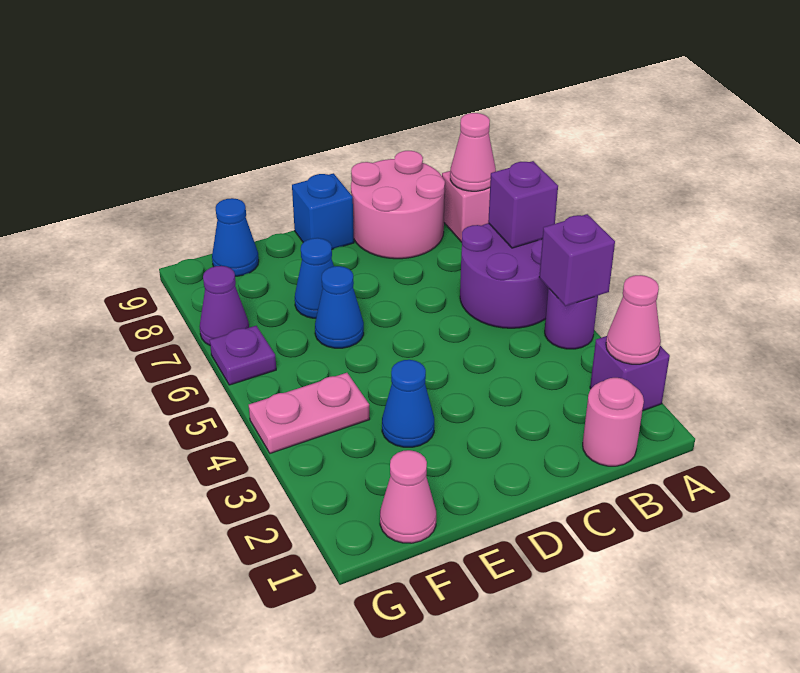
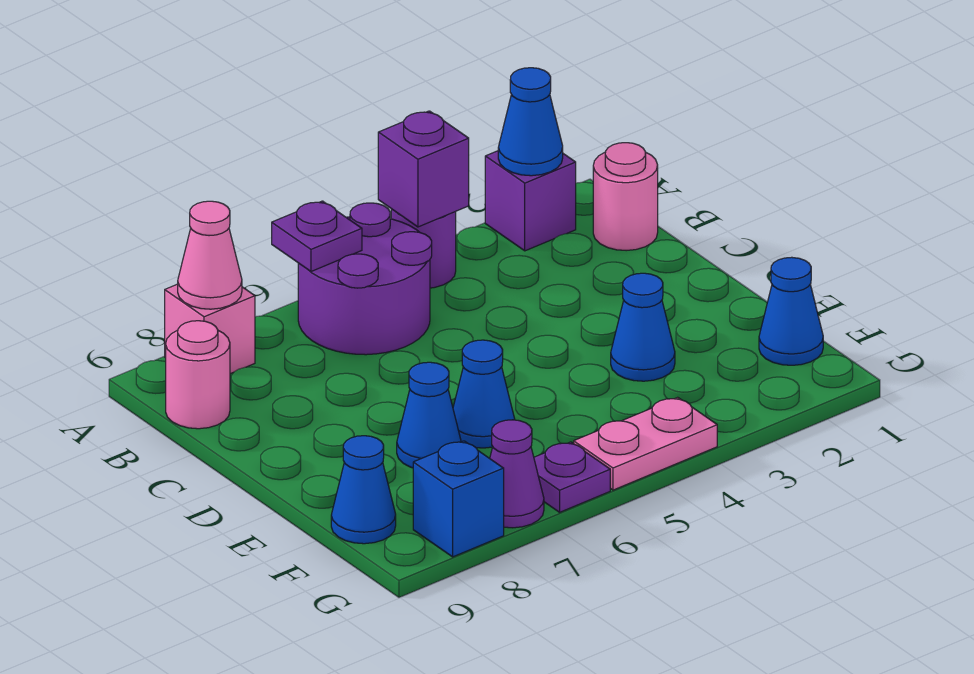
pink 1x1 cone [606,275,661,364] -> blue 1x1 cone [498,68,563,176]
purple 1x1 brick [488,161,558,248] -> purple 1x1 plate [272,201,362,271]
pink 2x2 round brick [351,151,445,259] -> pink 1x1 round brick [166,321,230,429]
blue 1x1 brick [292,173,354,249] -> blue 1x1 brick moved to [413,441,504,557]
pink 1x1 cone [380,450,436,543] -> blue 1x1 cone [759,257,823,365]
pink 1x2 plate [249,373,370,453] -> pink 1x2 plate turned to [574,397,717,490]

